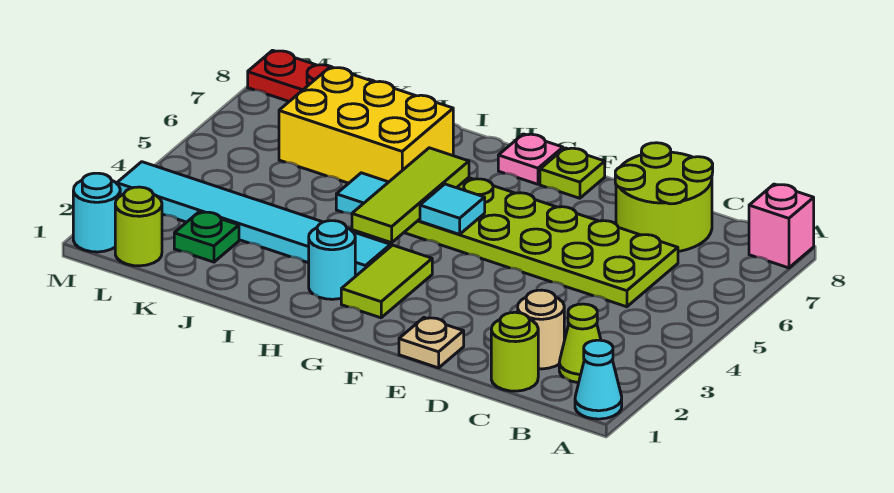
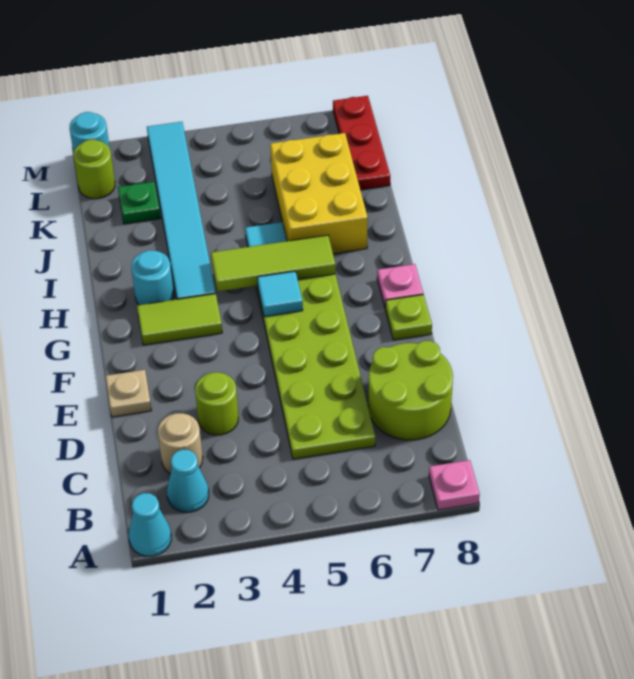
pink 1x1 brick [749,184,814,268] -> pink 1x1 plate [429,460,480,510]
lime 1x1 cone [559,304,601,383] -> cyan 1x1 cone [167,450,209,512]
lime 1x1 round brick [491,312,538,391] -> lime 1x1 round brick moved to [195,372,238,435]

